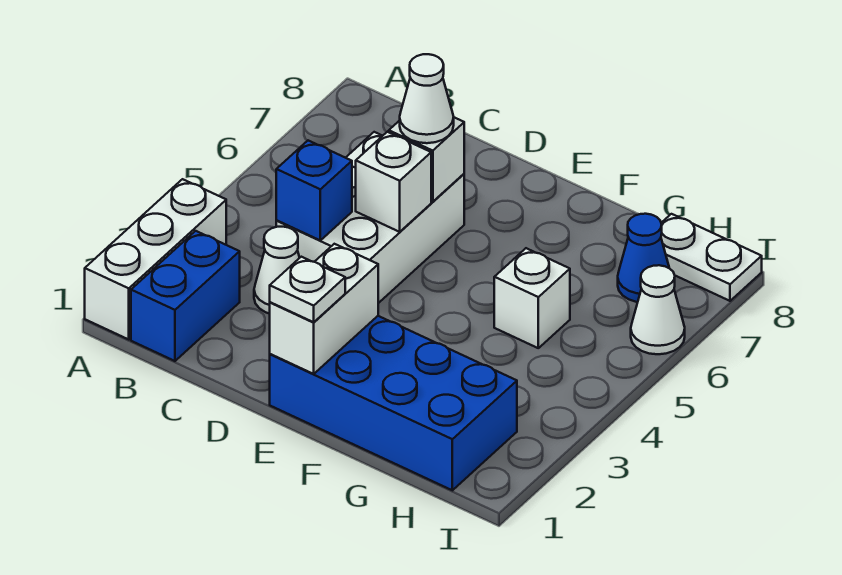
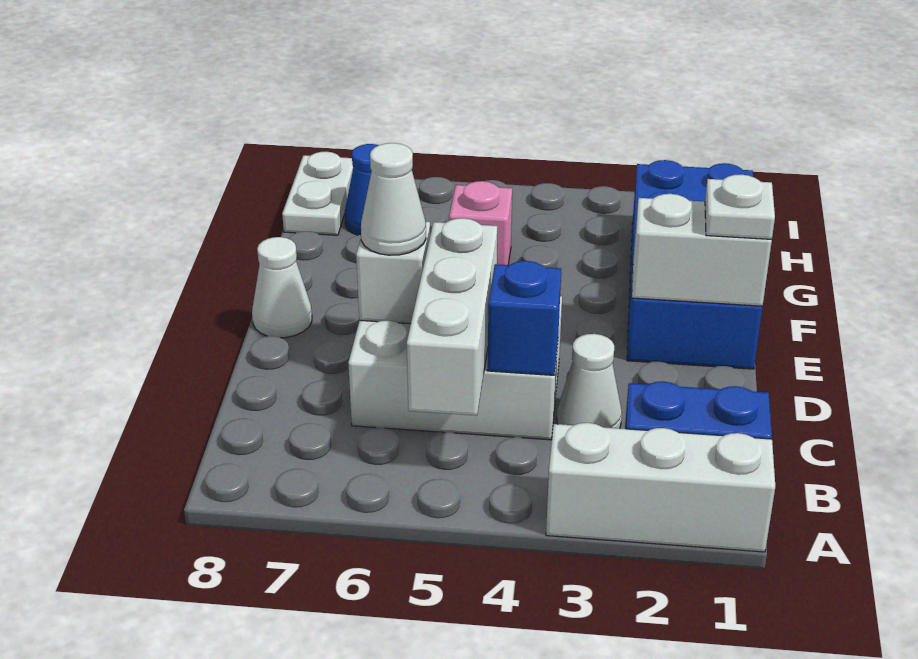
white 1x1 brick [356,132,431,232] -> white 1x3 brick [407,218,497,416]
white 1x1 brick [494,248,570,348] -> pink 1x1 brick [449,181,512,265]
white 1x1 cone [631,265,685,354] -> white 1x1 cone moved to [252,237,312,338]

